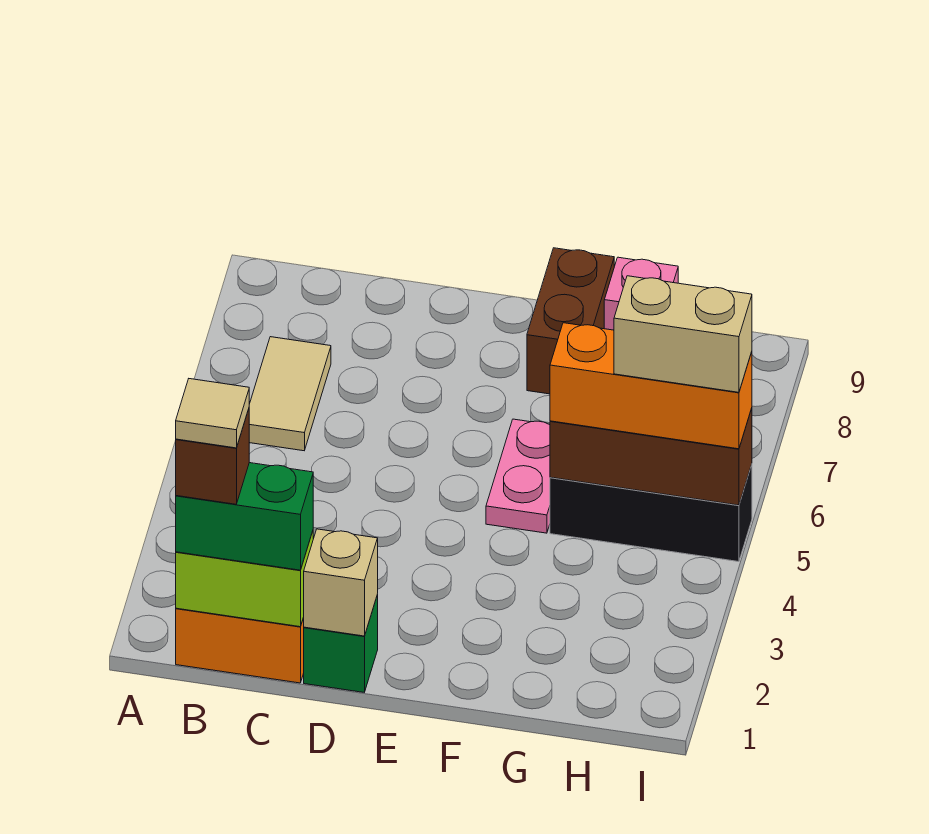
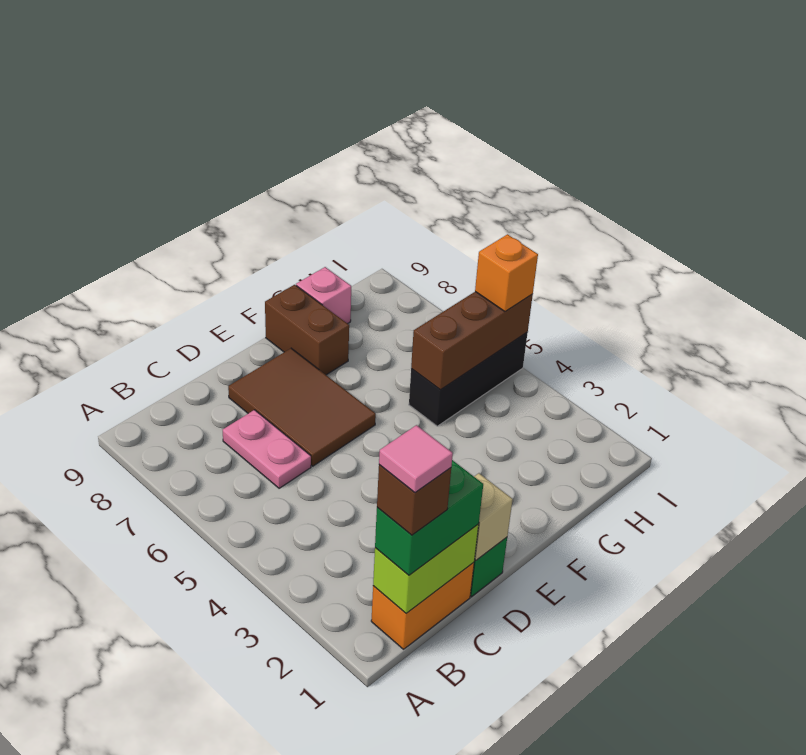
tan 1x1 tile [176,379,249,448] -> pink 1x1 tile [379,425,453,492]
tan 1x2 tile [249,337,331,451] -> none
none -> brown 2x3 tile [228,348,376,466]
pink 1x2 plate [486,419,550,533] -> pink 1x2 plate moved to [223,410,311,488]
orange 1x3 brick [550,323,752,449] -> orange 1x1 brick [475,234,538,312]
tan 1x2 brick [614,276,752,392] -> none

